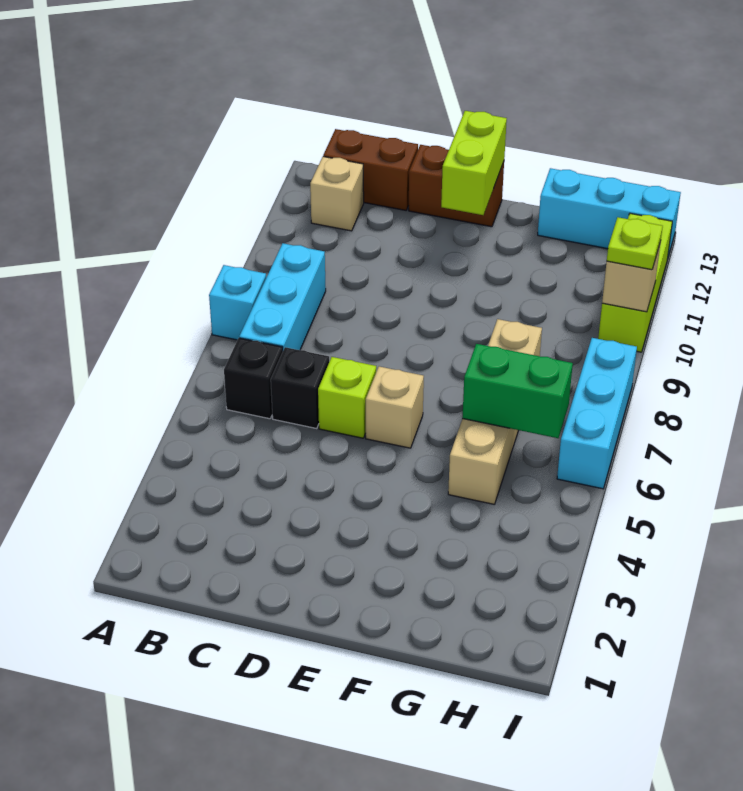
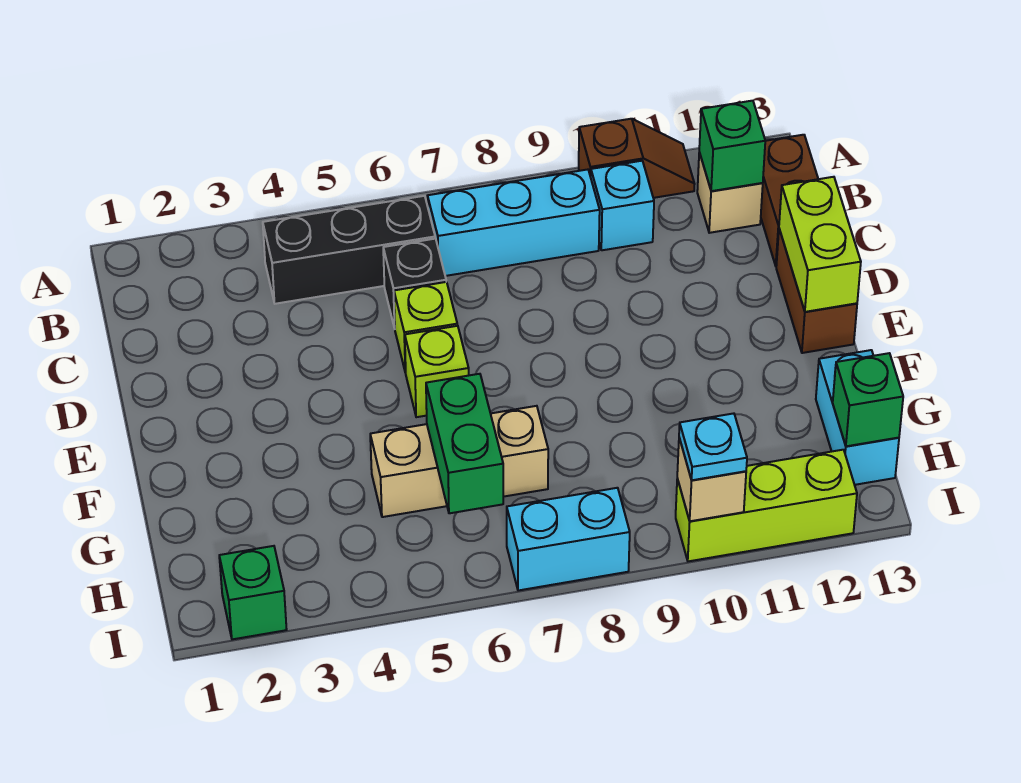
cyan 1x1 brick [209,265,266,340] -> cyan 1x1 brick moved to [591,161,654,250]
none -> brown 1x2 slope [579,119,695,198]
black 1x1 brick [224,338,283,419] -> black 1x3 brick [263,196,435,304]
none -> green 1x1 brick [699,101,765,191]
tan 1x1 brick [366,366,424,448] -> lime 1x1 brick [405,326,469,417]
lime 1x2 brick [441,111,507,215] -> lime 1x2 brick turned to [779,177,861,312]
tan 1x4 brick [448,319,542,504] -> tan 1x3 brick [370,406,548,517]
cyan 1x3 brick [538,168,681,260] -> cyan 1x2 brick [816,350,899,485]
none -> green 1x1 brick [833,353,903,446]
none -> green 1x1 brick [219,546,287,639]
cyan 1x3 brick [557,338,637,489] -> cyan 1x2 brick [507,488,630,591]
lime 1x1 plate [607,217,663,270] -> cyan 1x1 plate [679,413,747,480]

